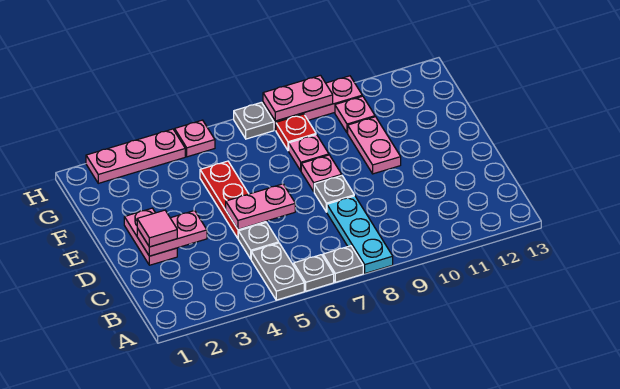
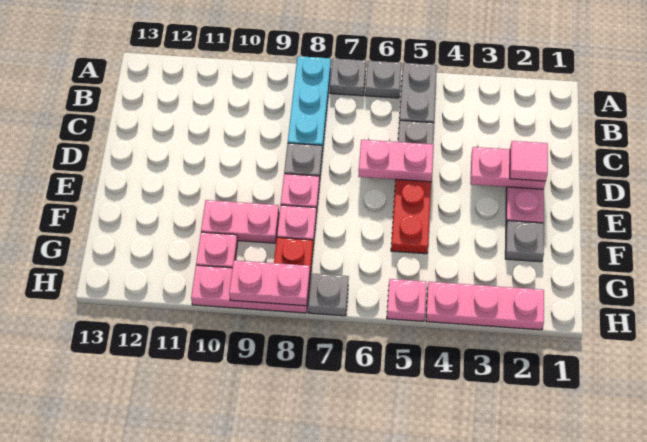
pink 1x2 plate [348,117,401,174] -> pink 1x2 plate turned to [201,200,279,243]
none -> grey 1x1 plate [505,221,544,262]

